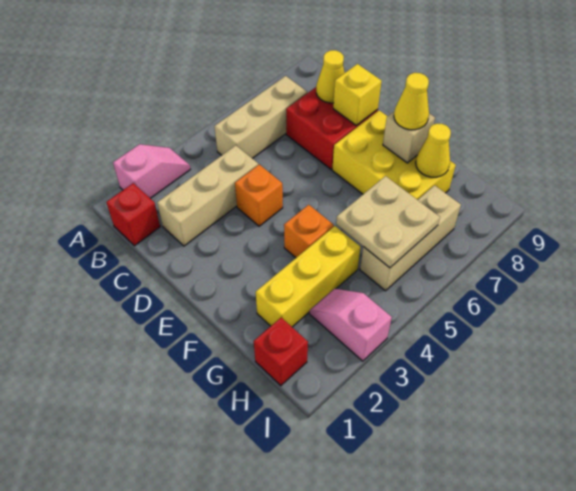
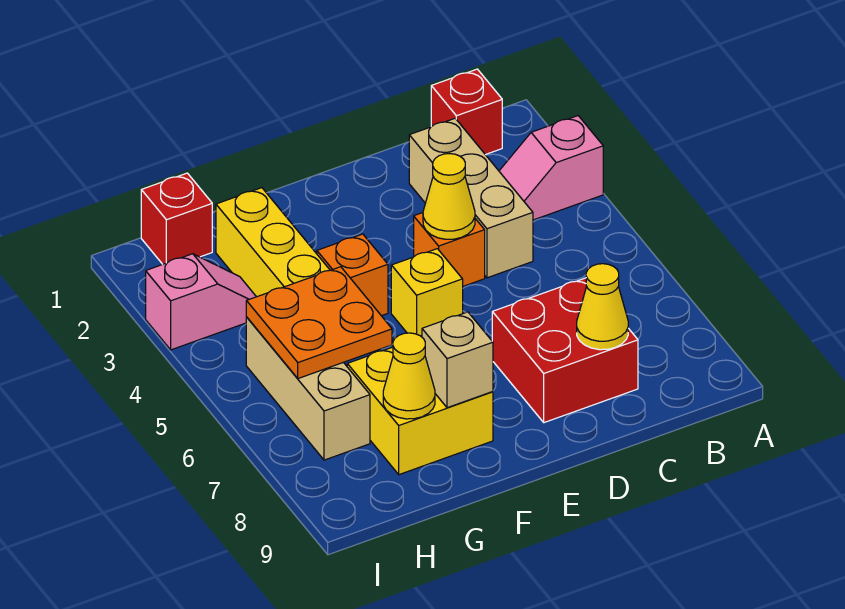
pink 1x2 slope [113,144,190,198] -> pink 1x2 slope turned to [499,116,603,220]
tan 1x3 brick [214,76,307,158] -> none
yellow 1x1 brick [333,64,382,126] -> yellow 1x1 brick moved to [391,249,463,336]
yellow 2x3 brick [332,110,456,200] -> yellow 2x2 brick [347,336,493,475]
yellow 1x1 cone [394,73,429,130] -> yellow 1x1 cone moved to [423,154,475,239]
tan 2x2 plate [336,176,440,268] -> orange 2x2 plate [246,267,392,378]

